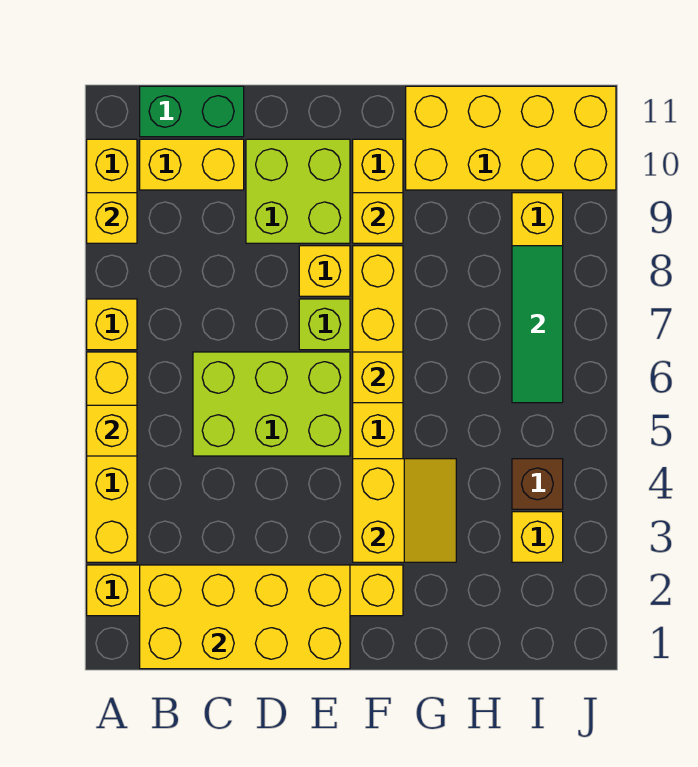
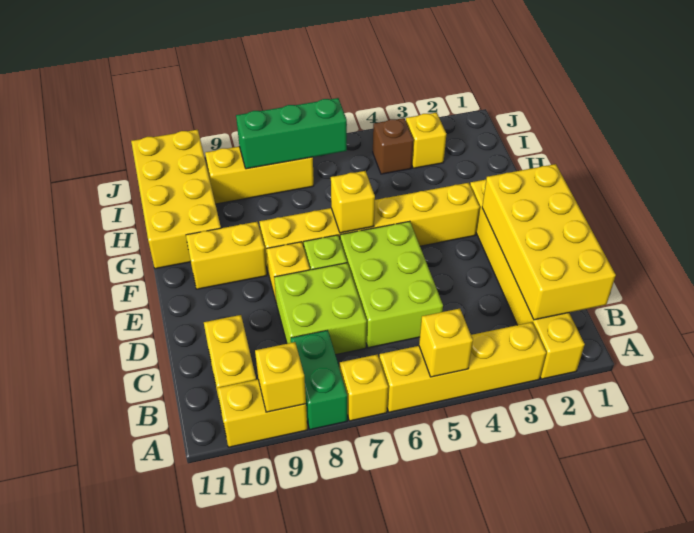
green 1x2 brick [140,86,244,137] -> green 1x2 brick moved to [291,330,347,430]
lime 2x2 brick [246,139,350,243] -> lime 2x2 brick moved to [274,263,367,355]
yellow 2x2 slope [353,459,456,562] -> none
yellow 1x1 brick [353,193,403,243] -> none
green 1x3 tile [512,246,563,403] -> green 1x3 brick [236,98,347,169]

